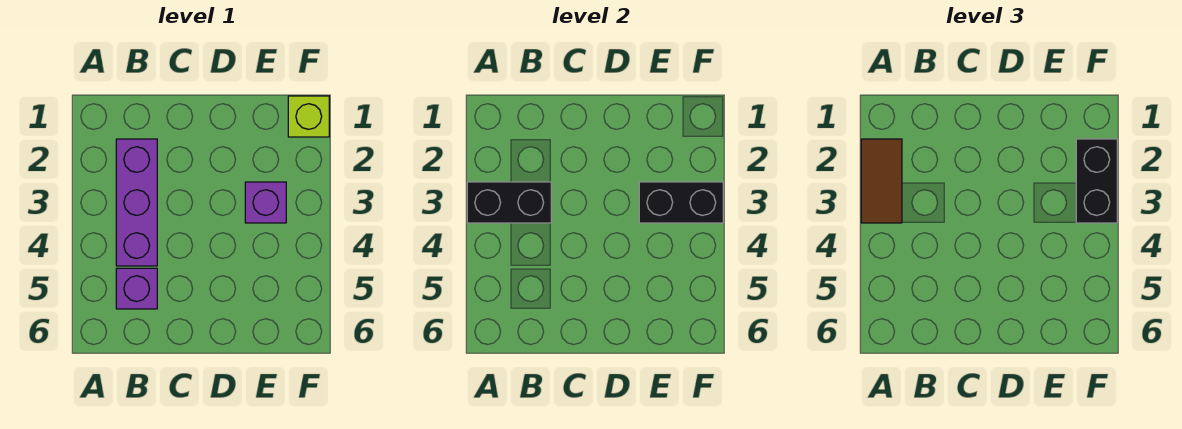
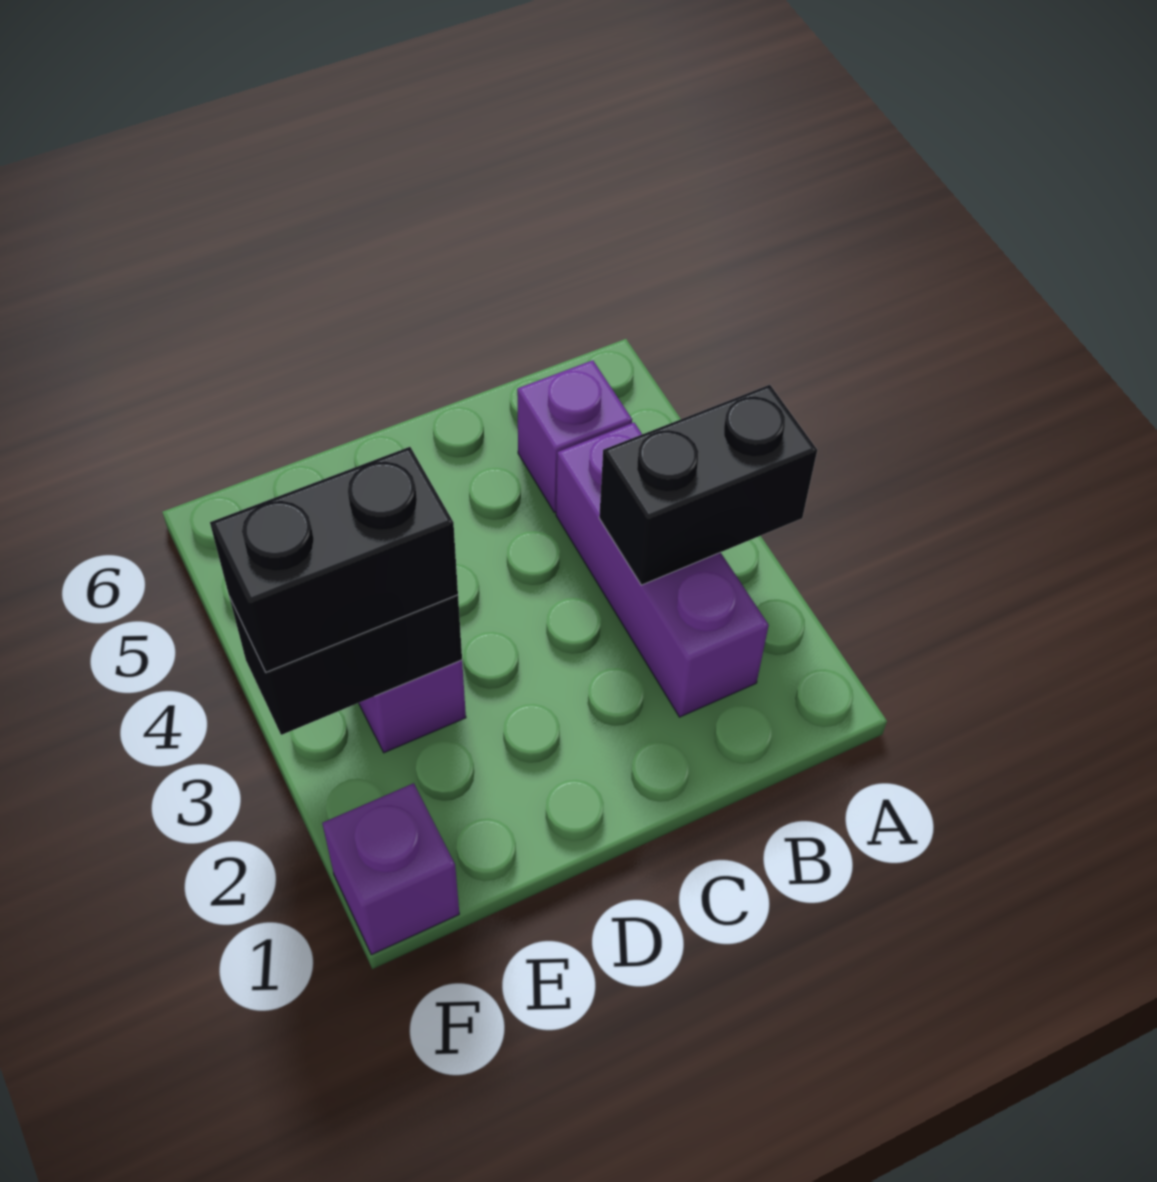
brown 1x2 tile [861,139,902,223] -> none
lime 1x1 brick [288,96,329,137] -> purple 1x1 brick [322,783,459,955]
black 1x2 brick [1076,139,1117,223] -> black 1x2 brick turned to [210,447,458,672]

